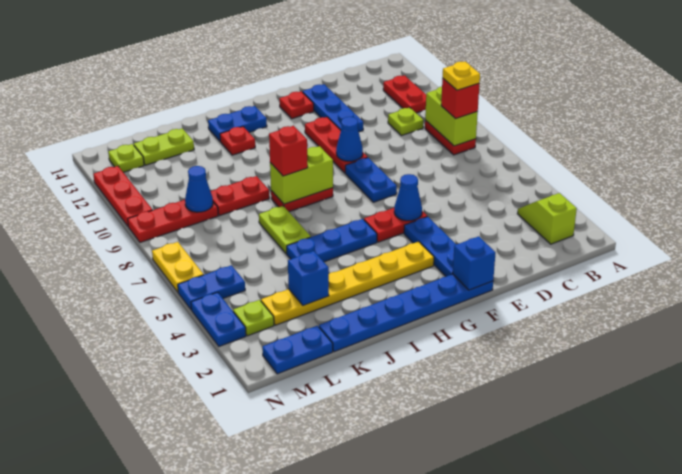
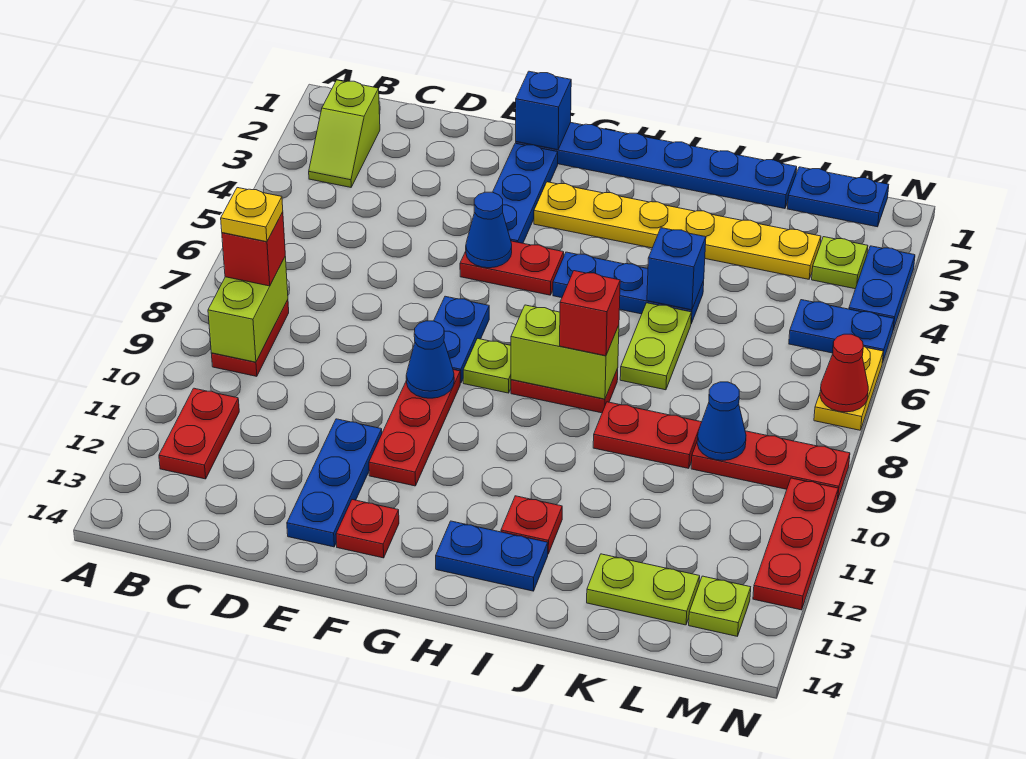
lime 1x1 plate [388,108,423,136] -> lime 1x1 plate moved to [463,338,511,393]
blue 1x1 brick [288,251,329,306] -> blue 1x1 brick moved to [647,228,706,310]
none -> red 1x1 cone [820,334,868,412]

